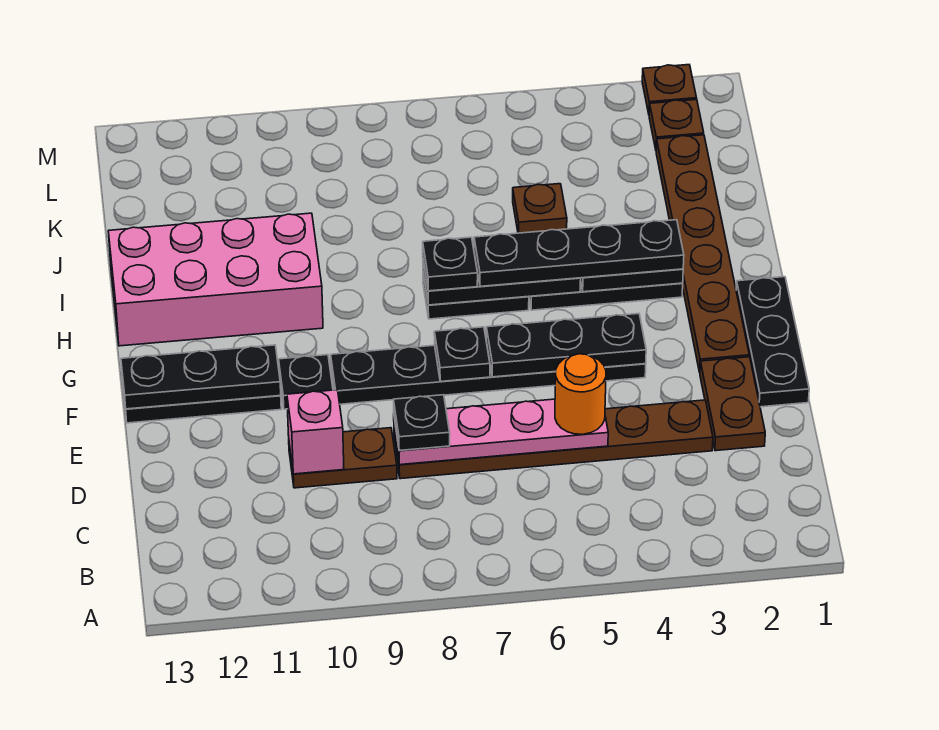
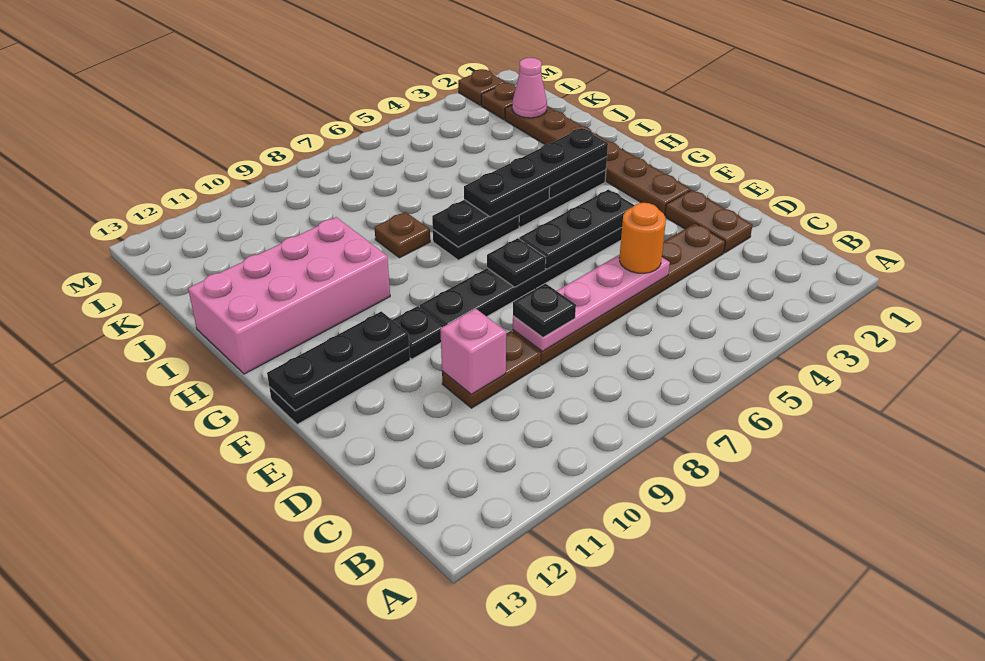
black 1x3 plate [736,277,809,407] -> none
black 1x1 plate [423,237,478,291] -> none
brown 1x1 plate [513,184,567,233] -> brown 1x1 plate moved to [374,212,430,258]
none -> pink 1x1 cone [512,58,547,118]

